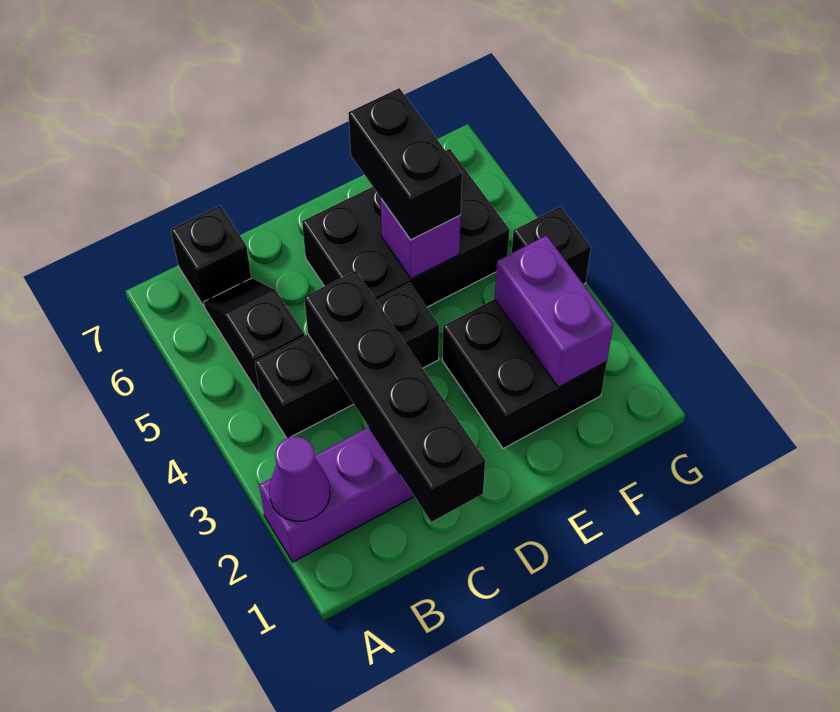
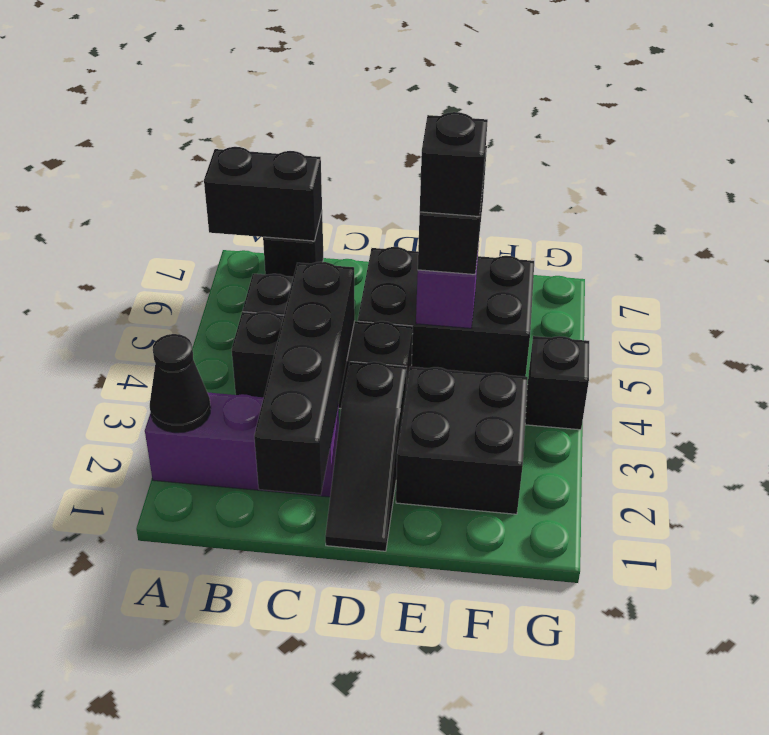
purple 1x1 cone [269,436,330,521] -> black 1x1 cone [150,334,211,433]
none -> black 1x2 brick [204,147,322,241]
none -> black 1x3 slope [325,362,407,551]
none -> black 1x1 brick [420,112,488,217]
purple 1x2 brick [495,235,613,387] -> none

